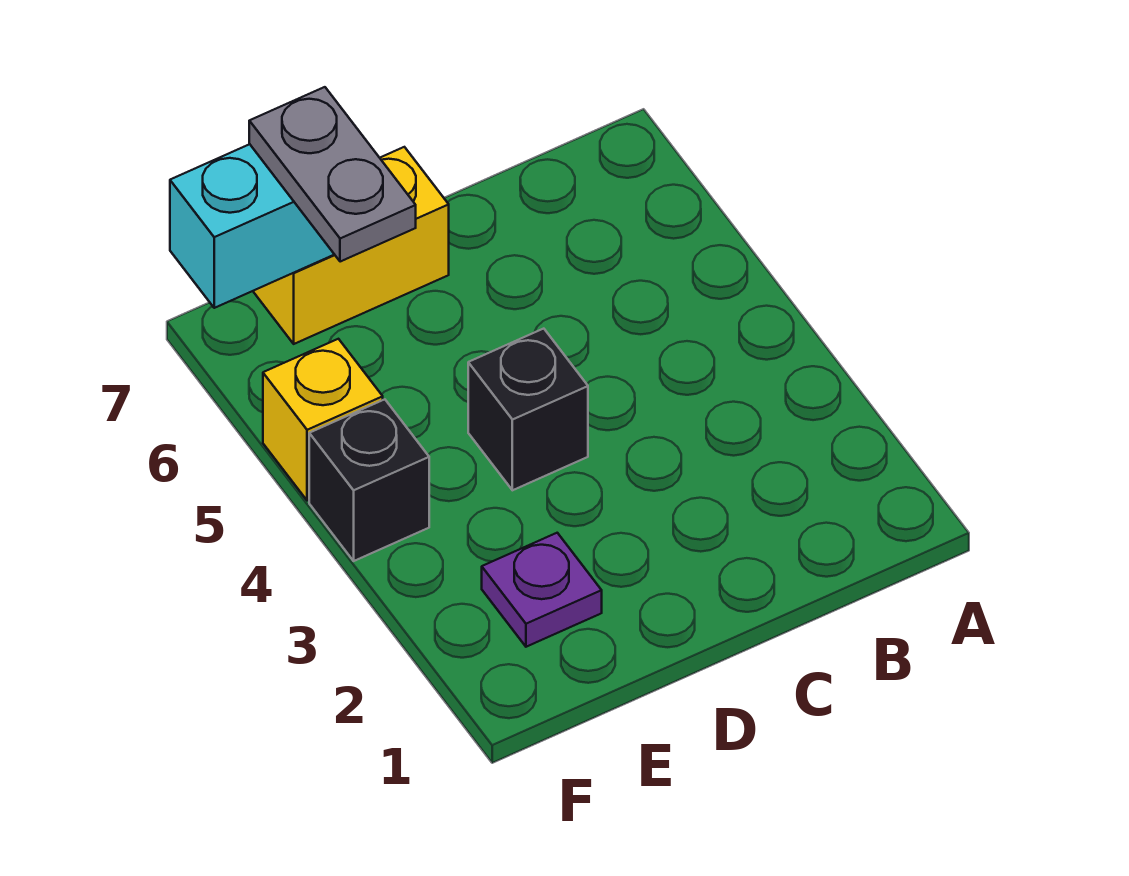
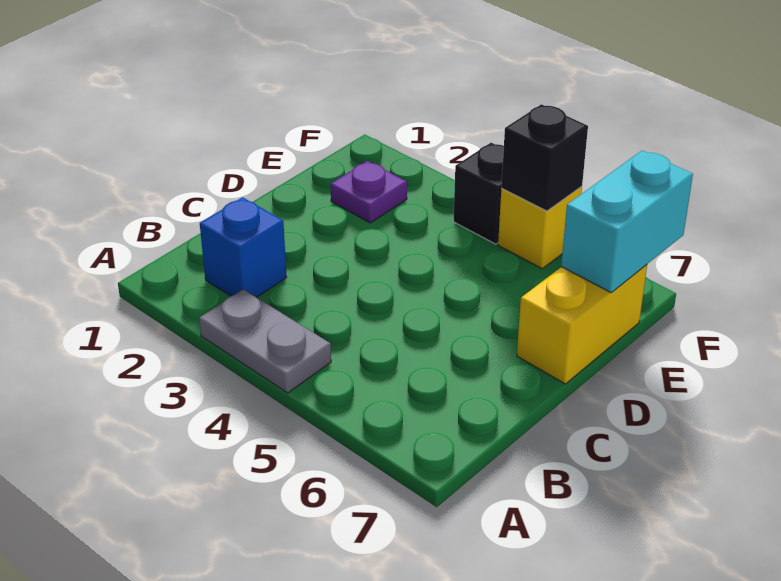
none -> blue 1x1 brick [200,197,287,297]
black 1x1 brick [468,329,588,490] -> black 1x1 brick moved to [501,104,588,211]
grey 1x2 plate [249,87,416,262] -> grey 1x2 plate moved to [199,289,331,393]

